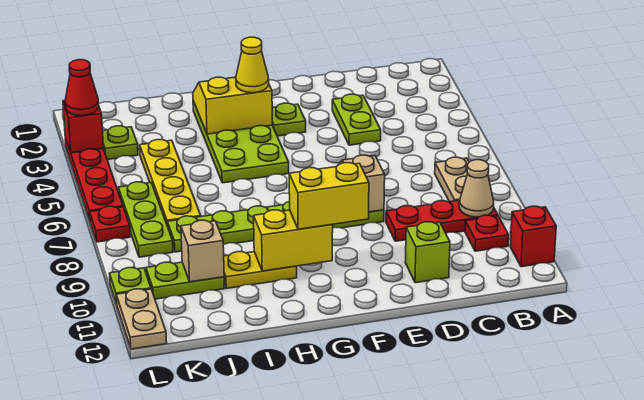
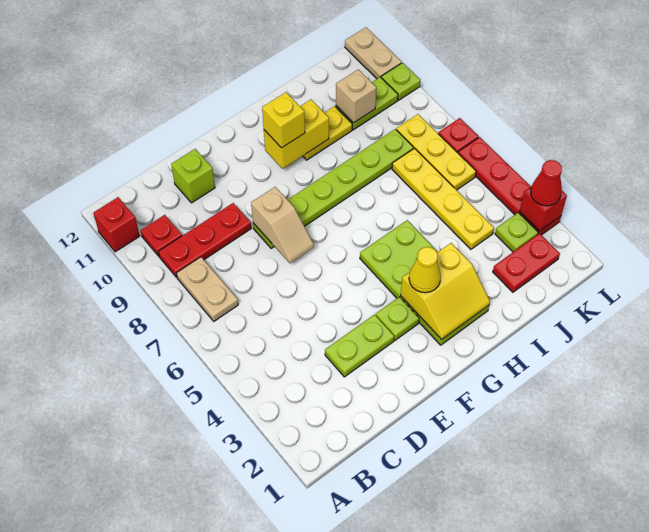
tan 1x1 cone [459,160,494,217] -> none
lime 1x2 plate [332,94,381,145] -> lime 1x2 plate turned to [325,315,394,377]
yellow 1x2 brick [289,163,369,229] -> yellow 1x1 brick [262,92,305,148]
none -> red 1x2 plate [493,233,560,292]
lime 1x3 plate [118,182,173,257] -> yellow 1x3 plate [396,114,476,190]

